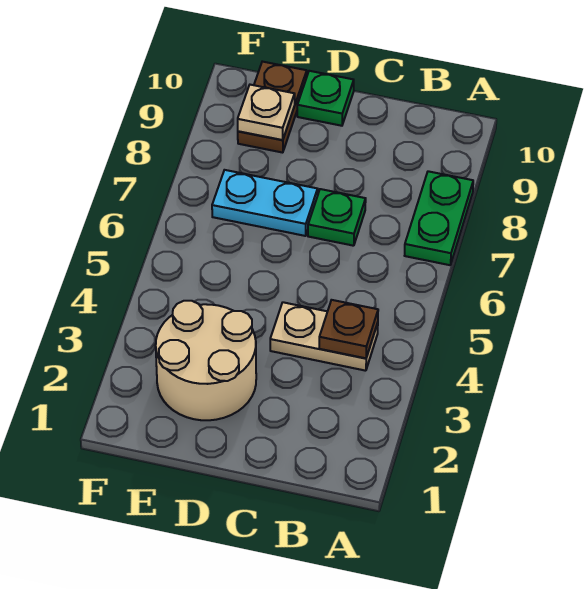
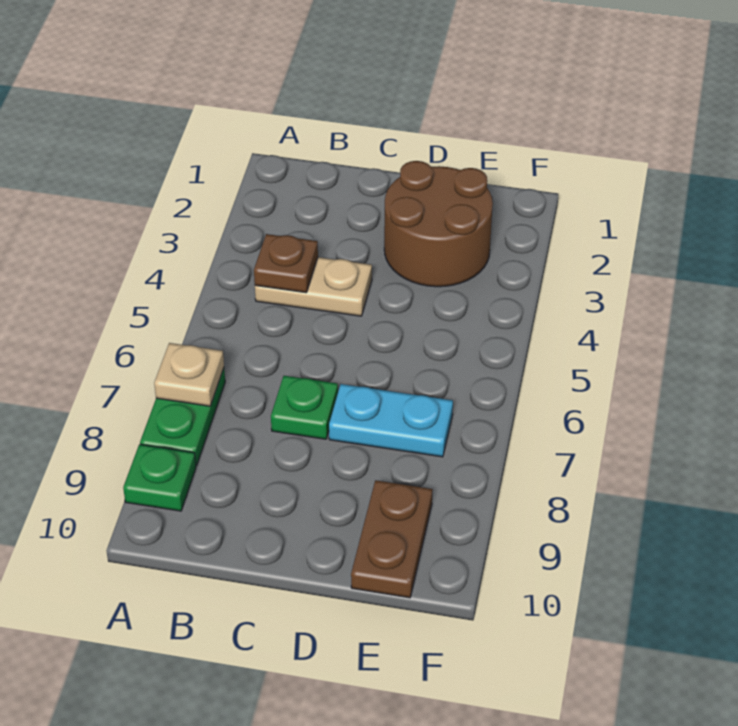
tan 2x2 round brick [156,301,256,420] -> brown 2x2 round brick [384,161,493,287]
green 1x1 plate [297,71,354,126] -> green 1x1 plate moved to [123,444,196,511]
tan 1x1 plate [238,85,295,140] -> tan 1x1 plate moved to [154,343,224,406]

